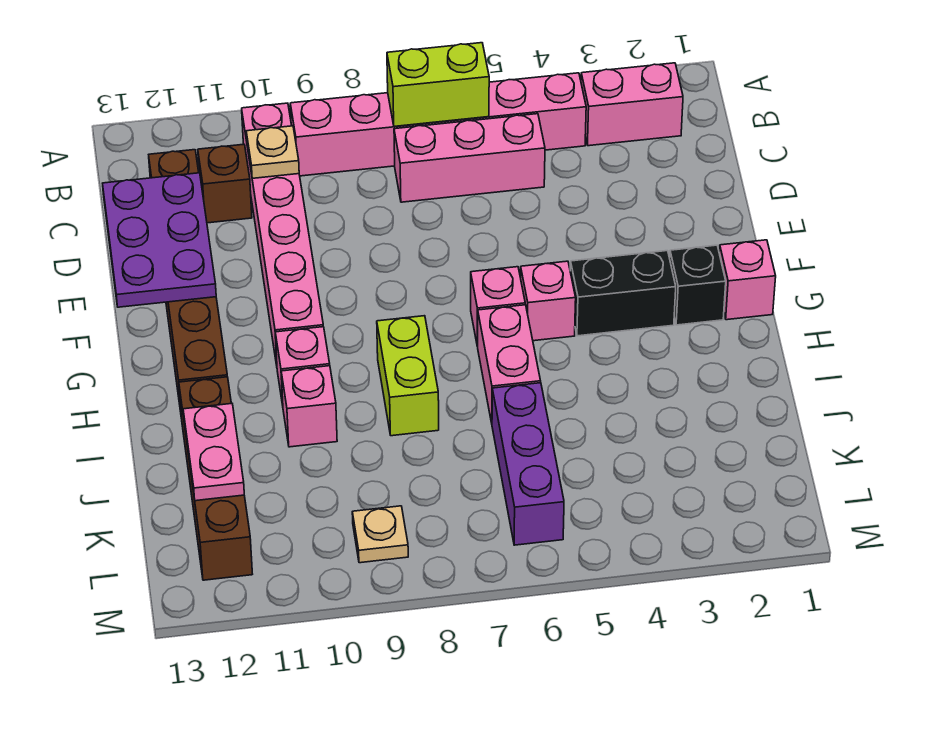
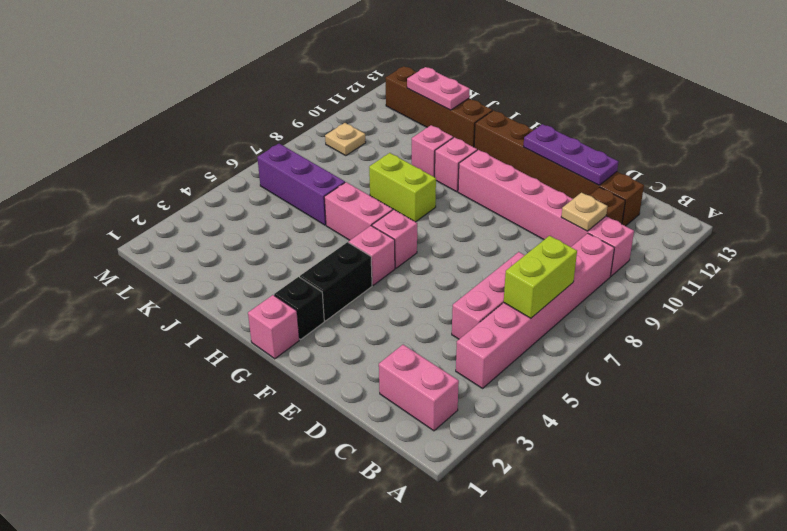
pink 1x2 brick [581,63,683,146] -> pink 1x2 brick turned to [379,345,459,431]
purple 2x3 plate [103,173,216,307] -> purple 1x3 plate [523,124,618,185]

